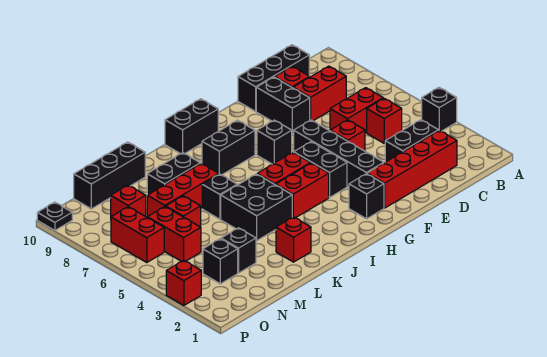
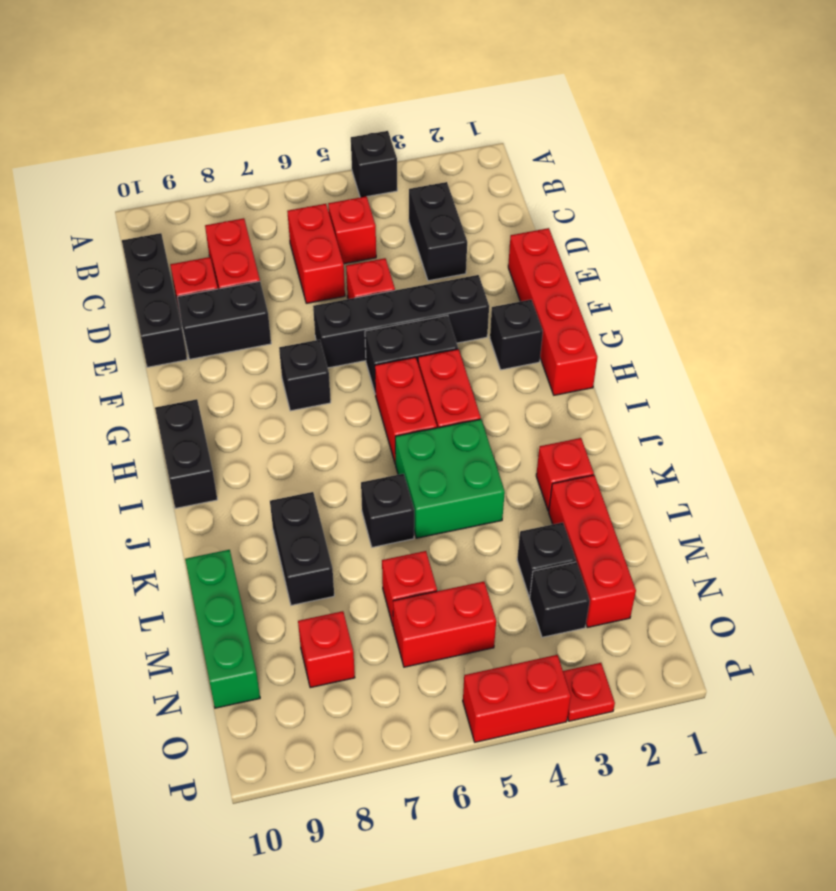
red 1x4 brick [367,130,457,208] -> red 1x4 brick moved to [508,228,597,395]
black 1x2 brick [202,120,255,175] -> none
black 2x2 brick [221,174,292,241] -> green 2x2 brick [395,419,505,538]
red 1x3 brick [147,163,219,217] -> red 1x3 brick moved to [549,475,636,627]
black 1x3 brick [74,142,145,209] -> green 1x3 brick [185,550,260,708]
red 1x2 brick [111,207,164,263] -> red 1x2 brick moved to [463,655,571,742]
red 1x1 brick [166,260,201,305] -> red 1x1 plate [563,663,615,721]
black 1x1 plate [37,202,72,230] -> none

